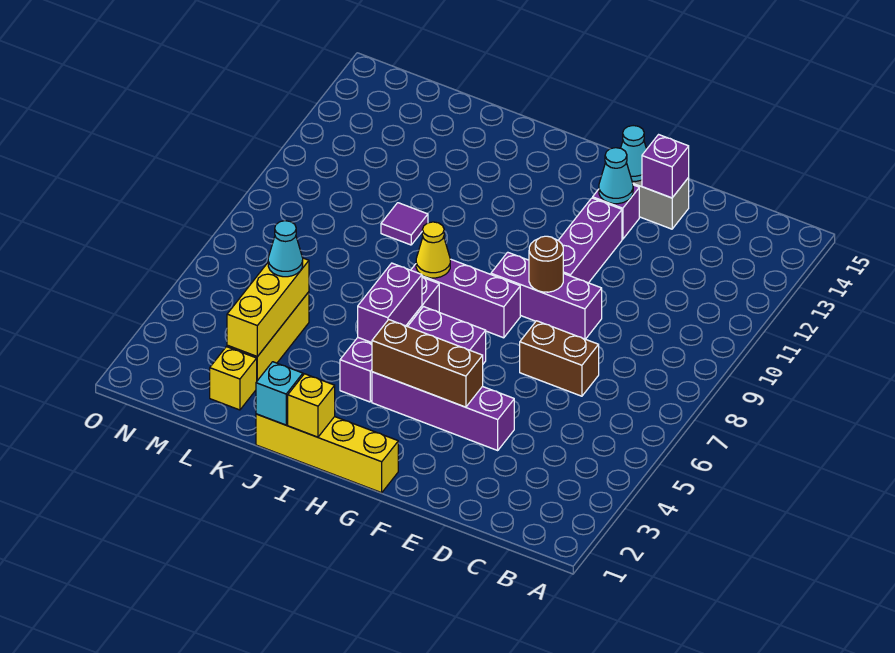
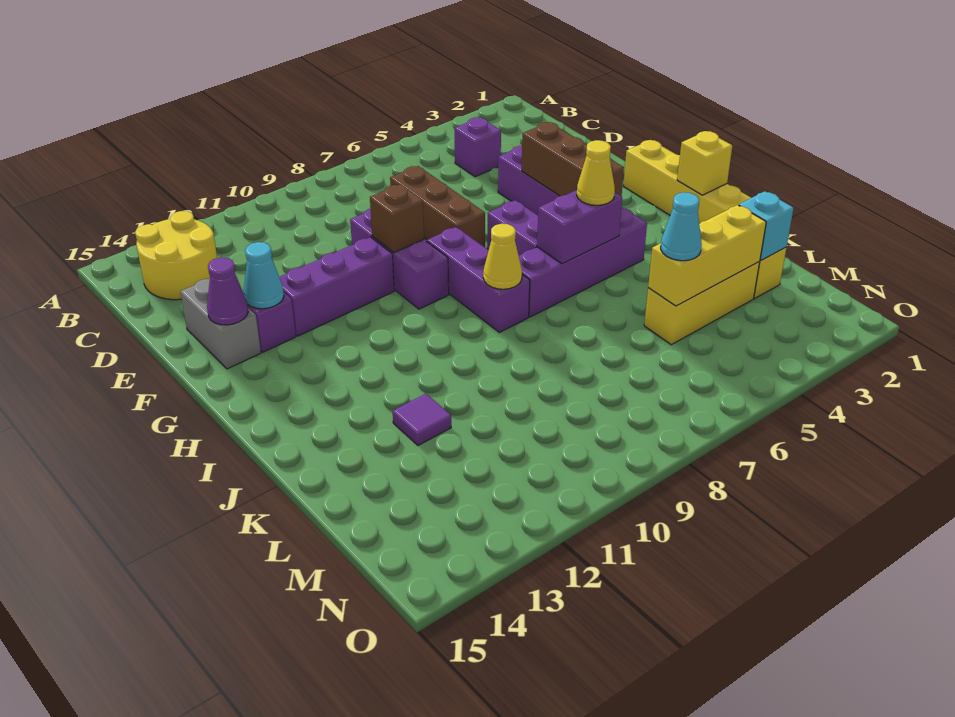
none -> yellow 2x2 round brick [135,211,217,300]
brown 1x2 brick [520,321,599,396] -> brown 1x3 brick [390,166,485,247]
purple 1x1 brick [642,135,689,198] -> purple 1x1 brick moved to [455,117,501,177]
brown 1x1 round brick [529,236,563,292] -> brown 1x1 brick [370,184,424,253]
cyan 1x1 cone [621,126,647,181] -> purple 1x1 cone [207,257,248,325]
none -> yellow 1x1 cone [577,140,615,205]
cyan 1x1 brick [256,362,303,425] -> cyan 1x1 brick moved to [739,191,794,260]
purple 1x1 tile [381,203,428,245] -> purple 1x1 tile moved to [393,394,451,445]

